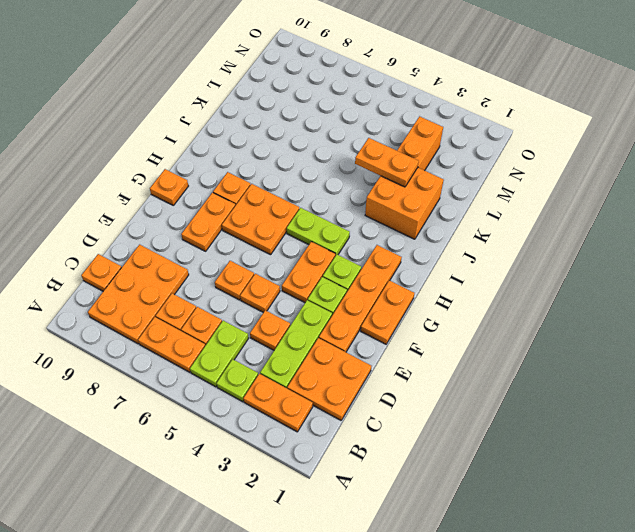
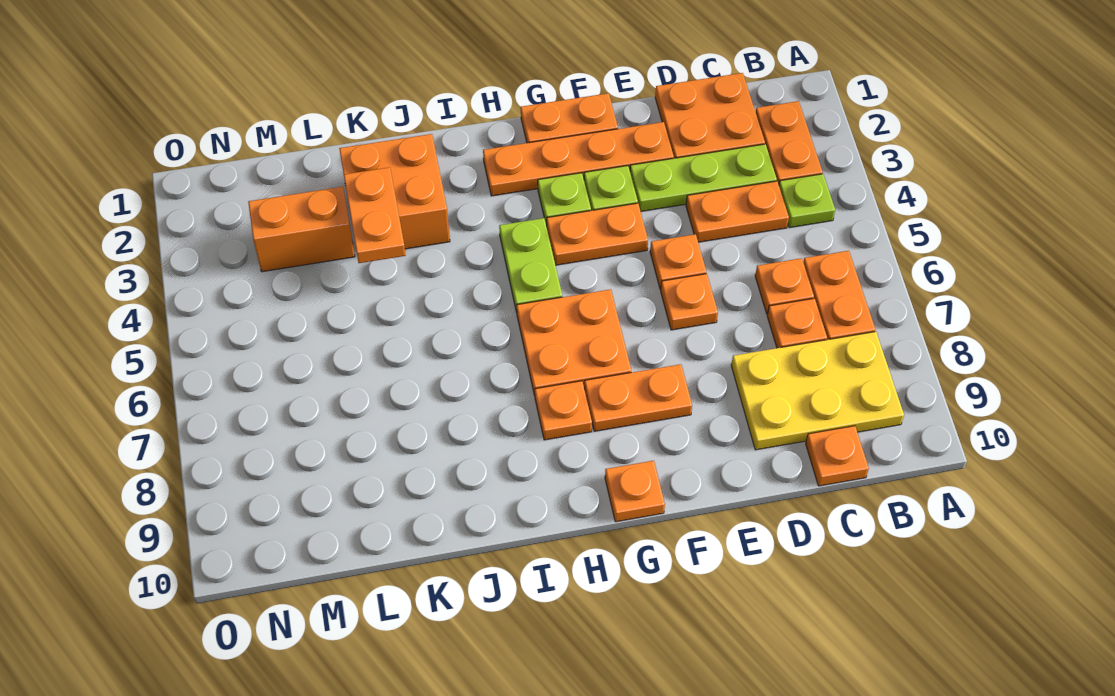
lime 1x2 plate [190,321,248,387] -> none
orange 2x3 plate [88,245,189,344] -> yellow 2x3 plate [731,332,904,450]
orange 1x1 plate [250,310,290,350] -> orange 1x2 plate [686,181,789,242]

